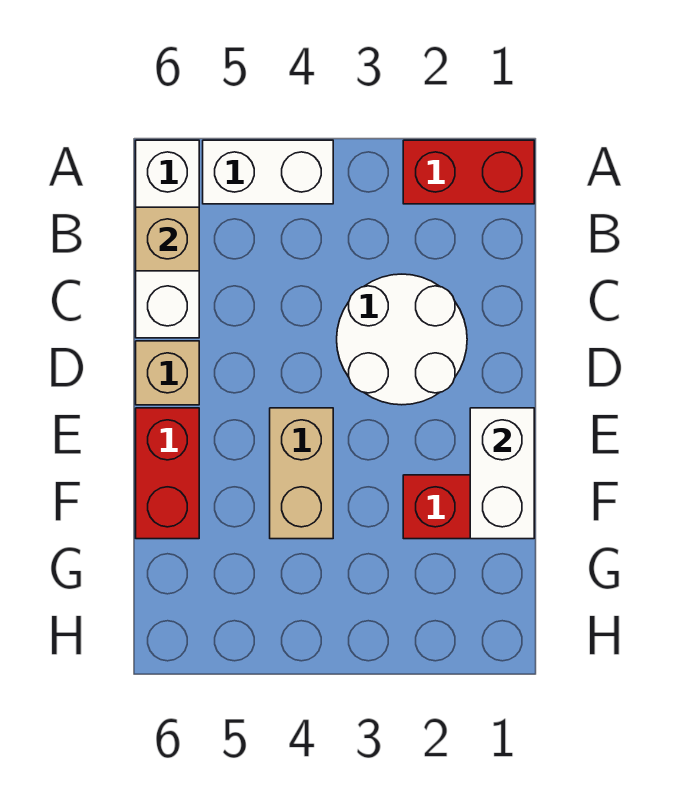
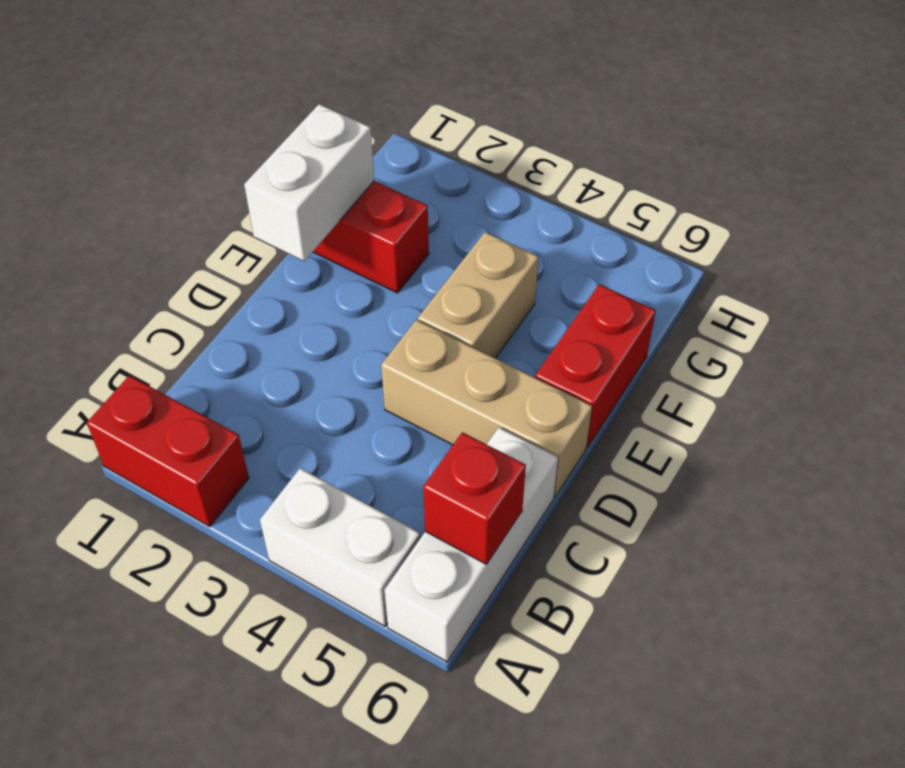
tan 1x1 brick [136,207,199,271] -> red 1x1 brick [423,432,526,564]
white 2x2 round brick [337,274,467,405] -> none
tan 1x1 brick [136,341,199,405] -> tan 1x3 brick [381,320,592,497]

